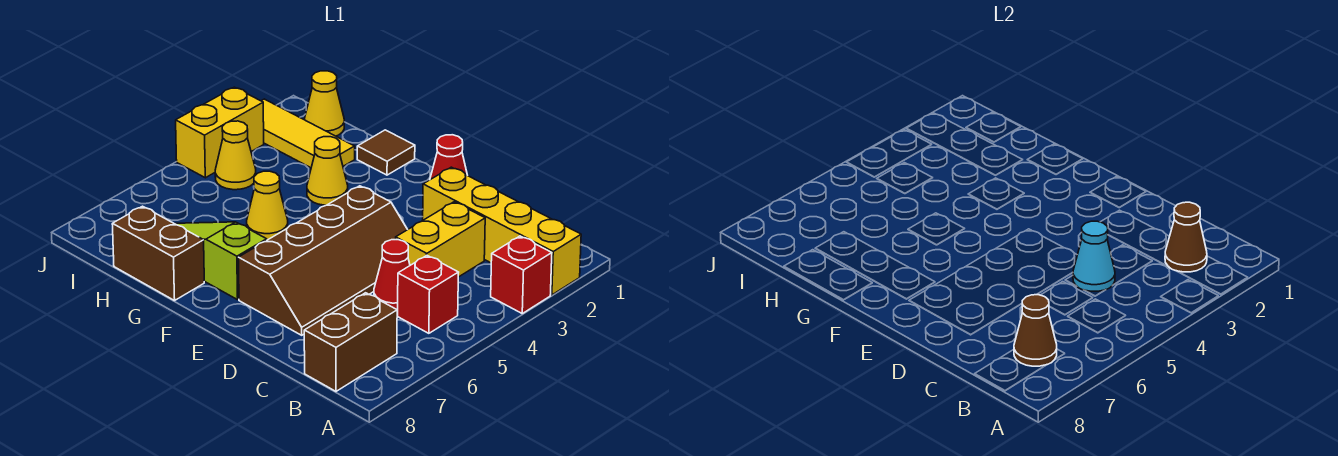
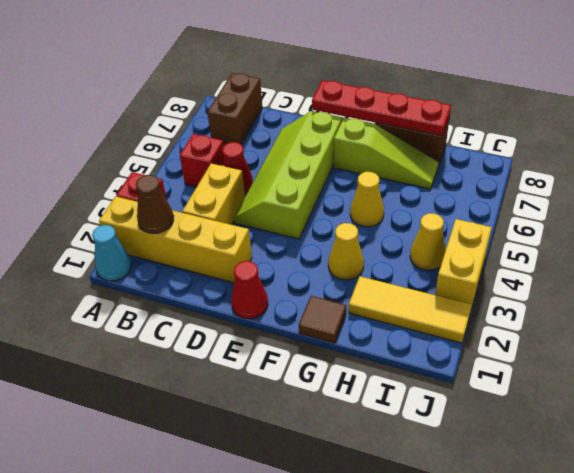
brown 1x1 cone [1014,295,1057,366] -> none
cyan 1x1 cone [1073,221,1115,291] -> cyan 1x1 cone moved to [92,225,131,281]
brown 2x4 slope [238,186,408,335] -> lime 2x4 slope [234,111,342,239]
none -> red 1x4 plate [312,80,451,136]
yellow 1x1 cone [304,71,344,136] -> none

